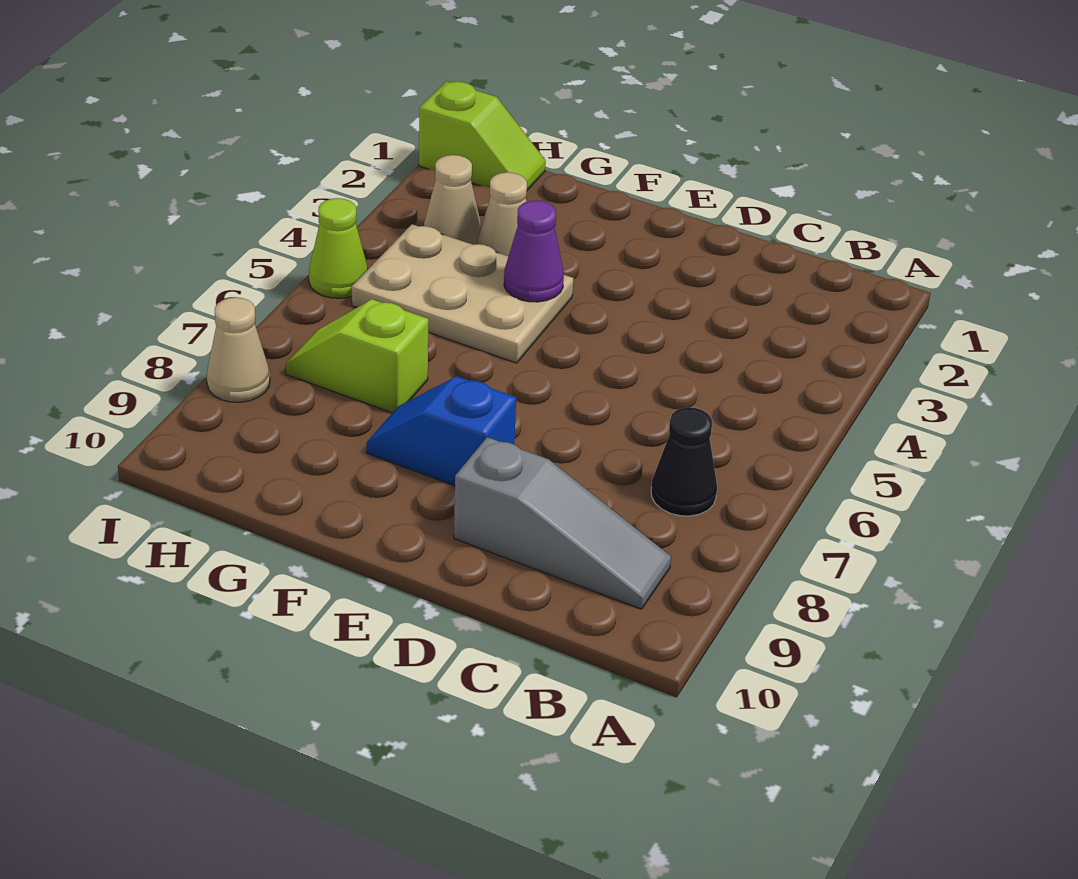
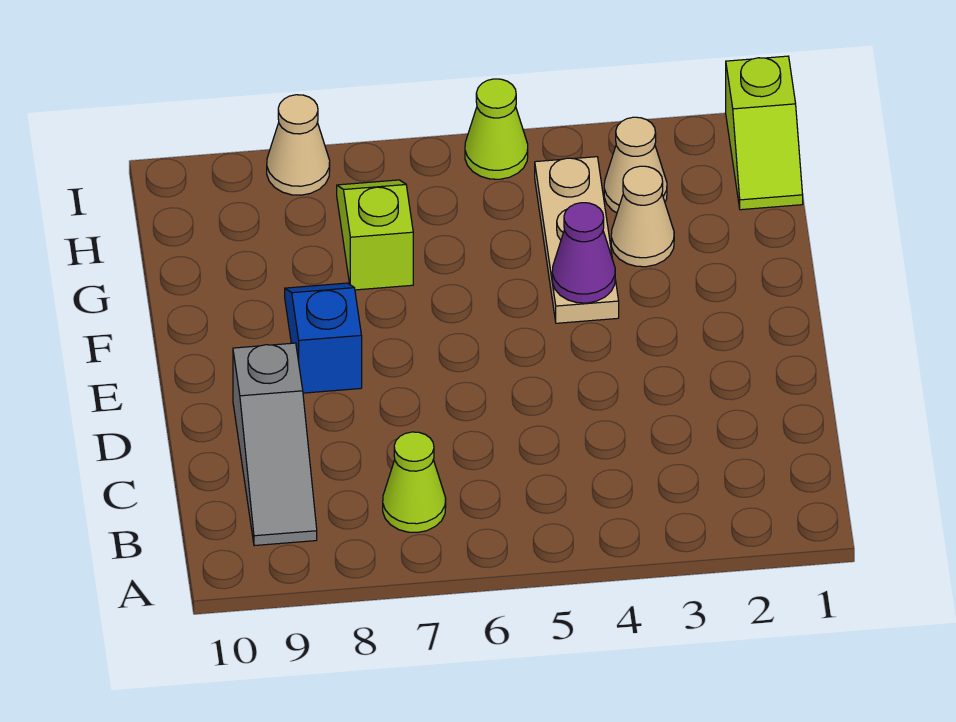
black 1x1 cone [651,407,717,516] -> lime 1x1 cone [383,432,446,532]
tan 2x3 plate [352,224,573,363] -> tan 1x3 plate [535,157,619,323]

